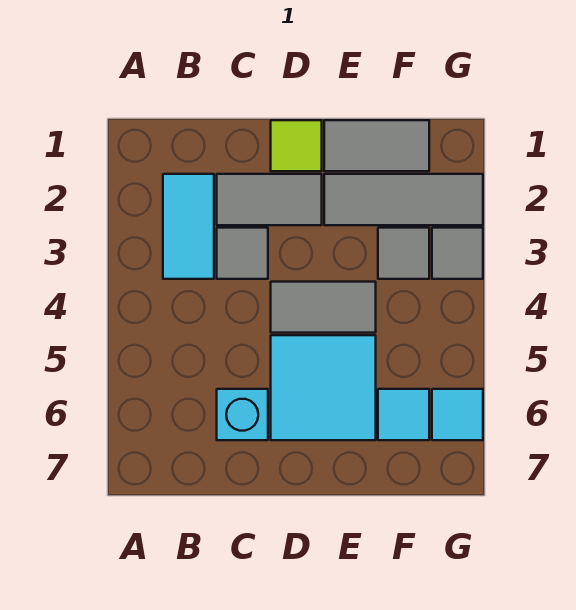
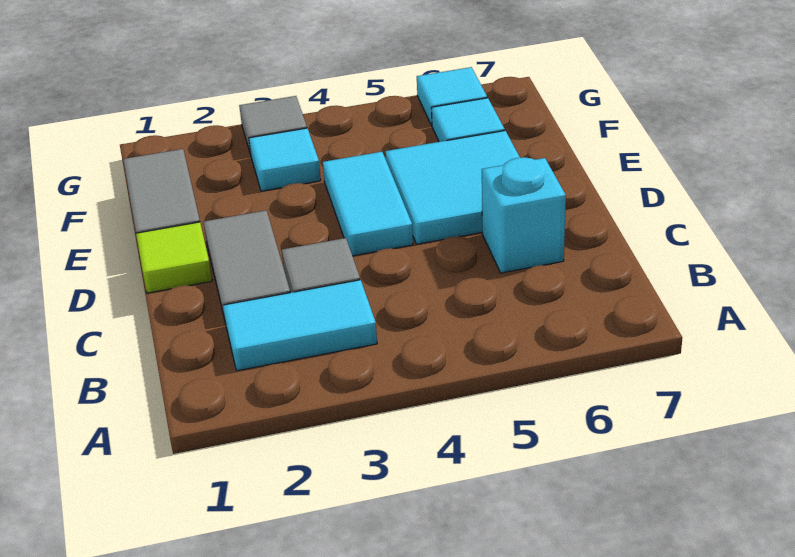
grey 1x2 tile [271,282,376,333] -> cyan 1x2 tile [323,152,413,256]
grey 1x3 tile [324,174,483,225] -> none
grey 1x1 tile [378,228,429,279] -> cyan 1x1 tile [249,128,321,191]

